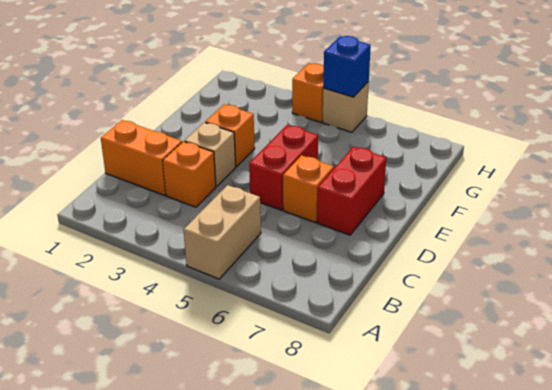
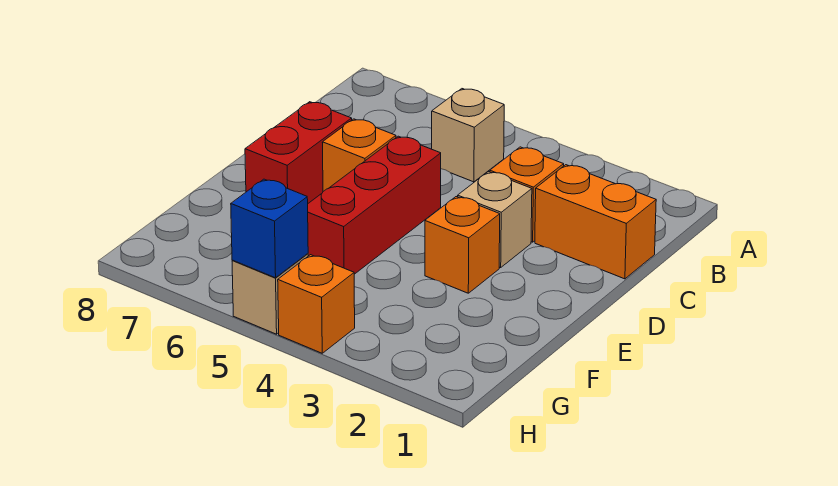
tan 1x2 brick [184,185,261,279] -> tan 1x1 brick [432,89,504,182]
red 1x2 brick [249,125,318,210] -> red 1x3 brick [308,136,441,274]

